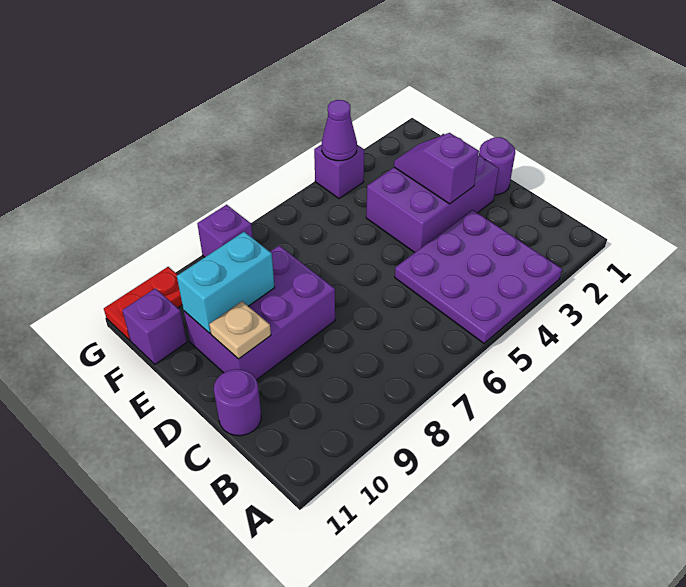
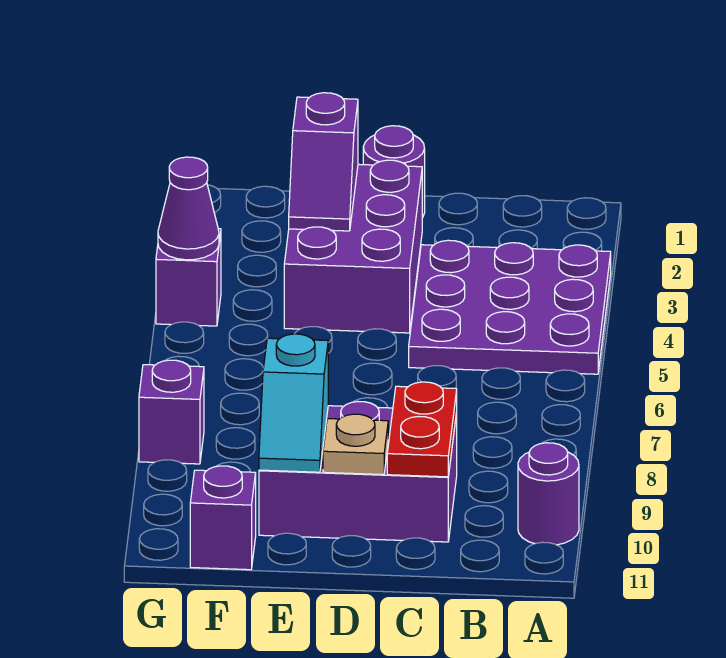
purple 1x1 round brick [214,369,261,436] -> purple 1x1 round brick moved to [518,443,579,545]
purple 1x2 slope [394,133,479,204] -> purple 1x2 slope turned to [289,93,358,231]
purple 2x3 brick [184,246,335,380] -> purple 2x3 brick turned to [259,402,457,542]
cyan 1x2 brick [177,232,275,333] -> cyan 1x2 slope [259,334,328,472]
red 1x2 plate [104,267,182,340] -> red 1x2 plate moved to [387,382,457,477]

